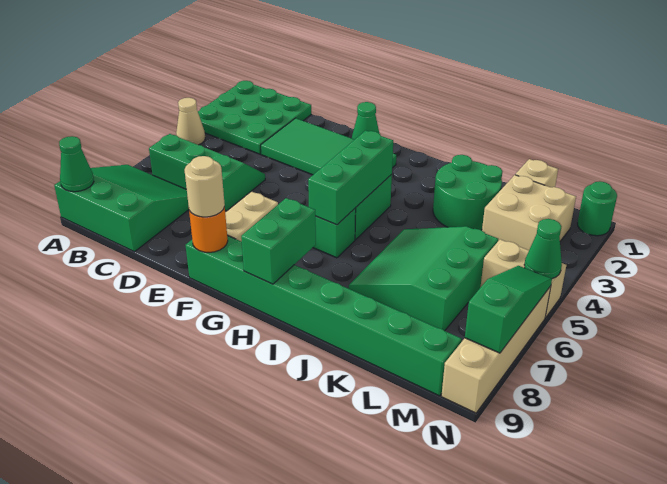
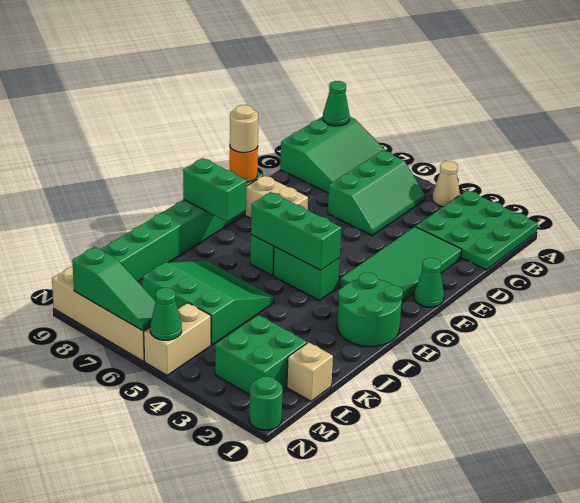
green 2x2 round brick [433,155,502,230] -> green 2x2 round brick moved to [337,272,403,347]
tan 2x2 brick [482,175,576,250] -> green 2x2 brick [215,315,307,395]

